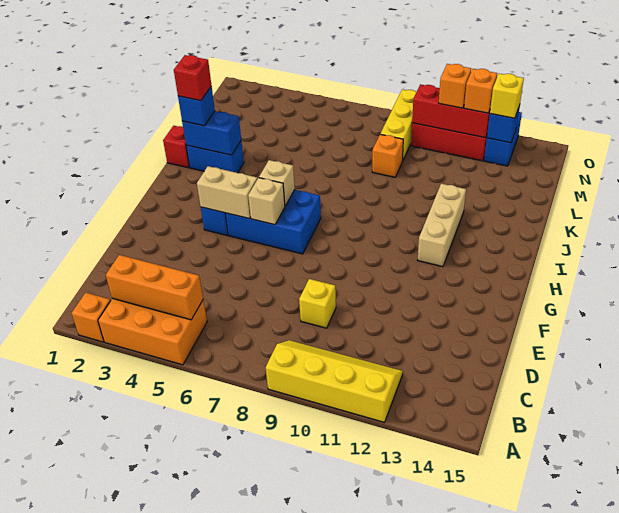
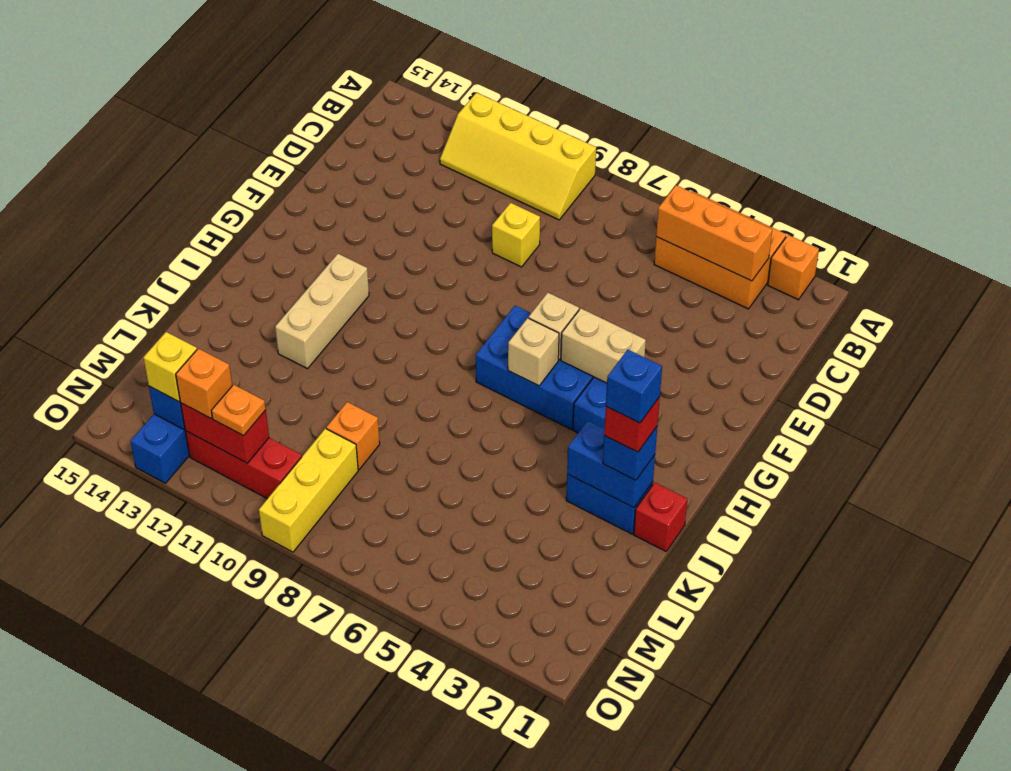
none -> blue 1x1 brick [606,350,662,423]
red 1x3 brick [412,84,490,138] -> red 1x2 brick [181,403,269,463]
orange 1x1 brick [439,64,471,108] -> orange 1x1 plate [211,385,266,436]

